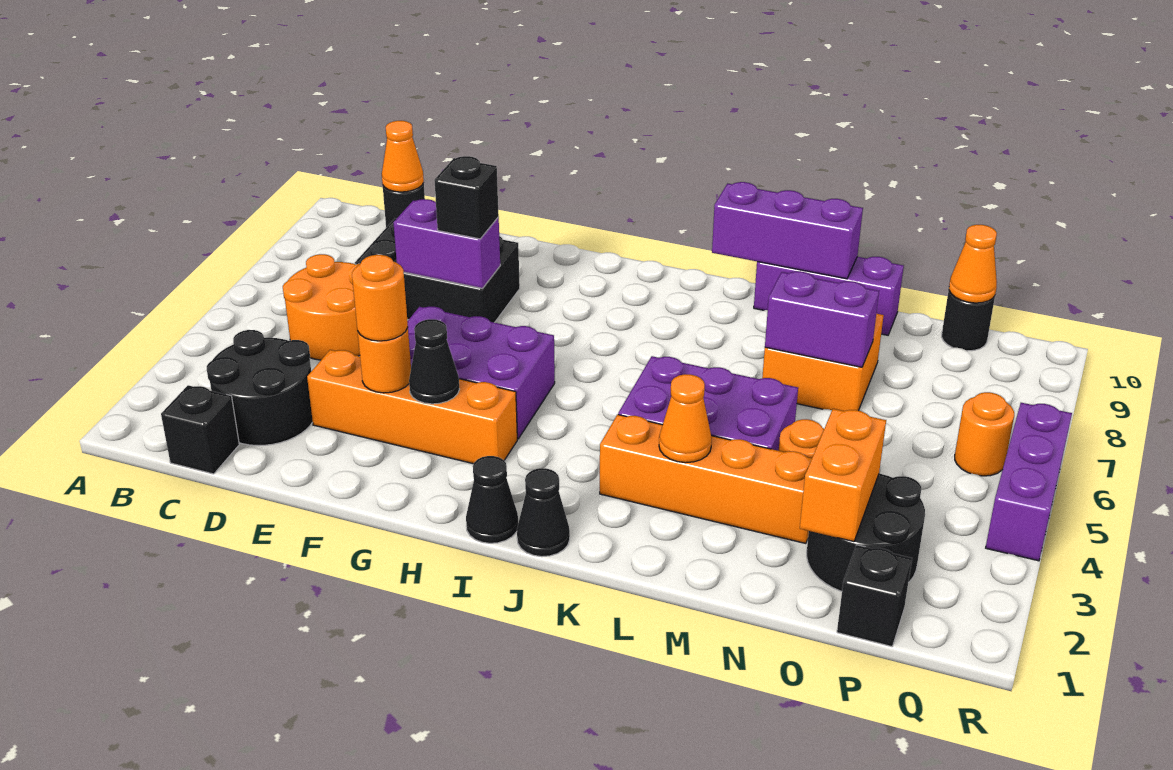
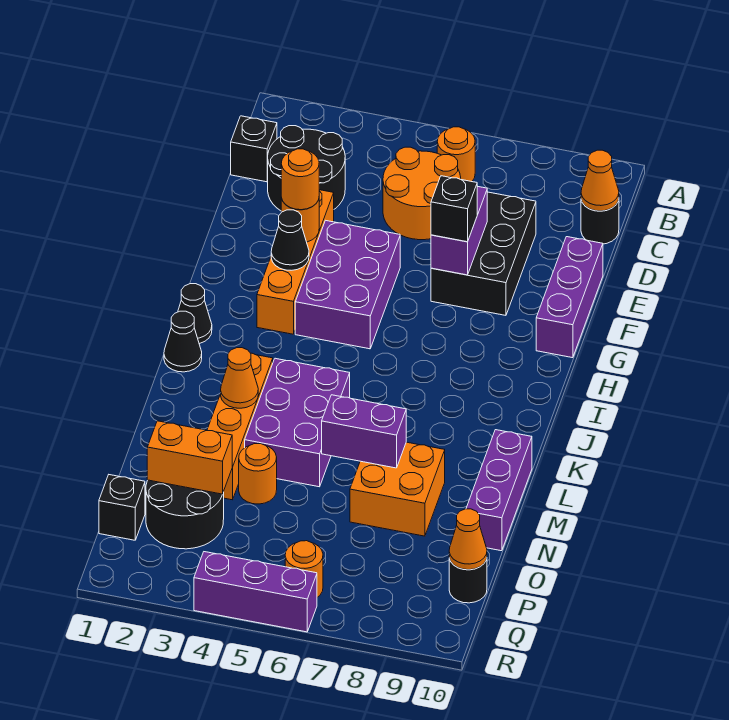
none -> orange 1x1 round brick [437,127,475,182]
purple 1x3 brick [712,182,863,279] -> purple 1x3 brick moved to [536,237,603,358]
purple 1x2 brick [765,271,879,367] -> purple 1x2 brick turned to [322,395,406,468]

